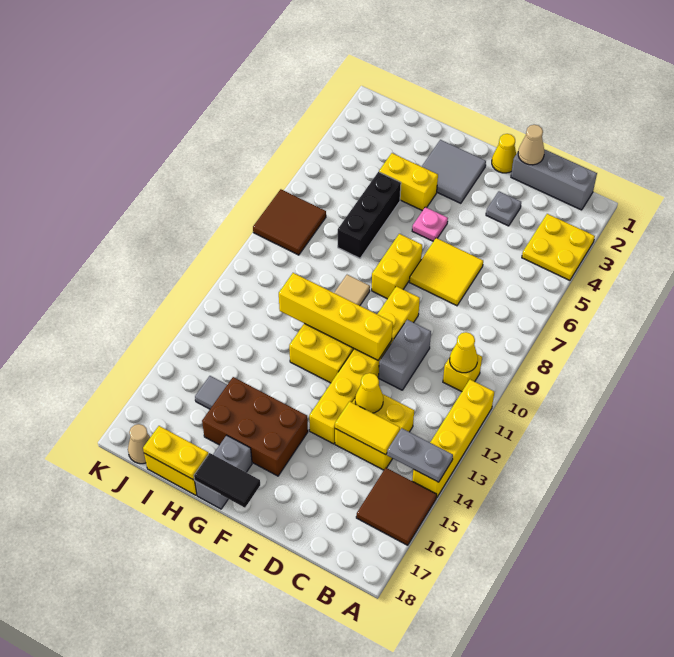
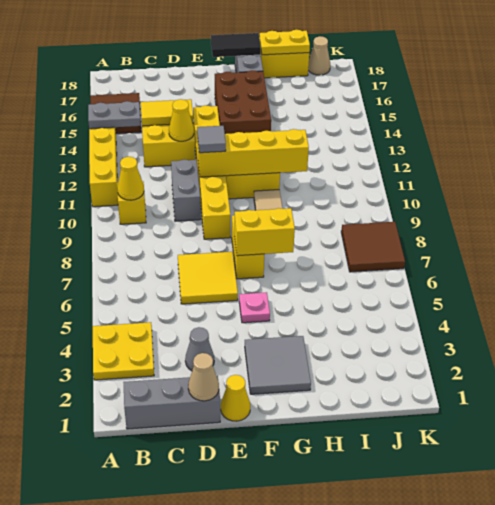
grey 1x1 plate [486,191,521,226] -> grey 1x1 cone [185,327,214,371]
brown 2x3 brick [202,377,308,476] -> brown 2x3 brick turned to [215,70,271,134]
yellow 1x2 brick [379,153,438,211] -> yellow 1x2 brick moved to [234,208,295,256]
black 1x3 brick [338,172,401,258] -> none
grey 1x1 tile [195,376,227,409] -> grey 1x1 tile moved to [197,126,226,153]

